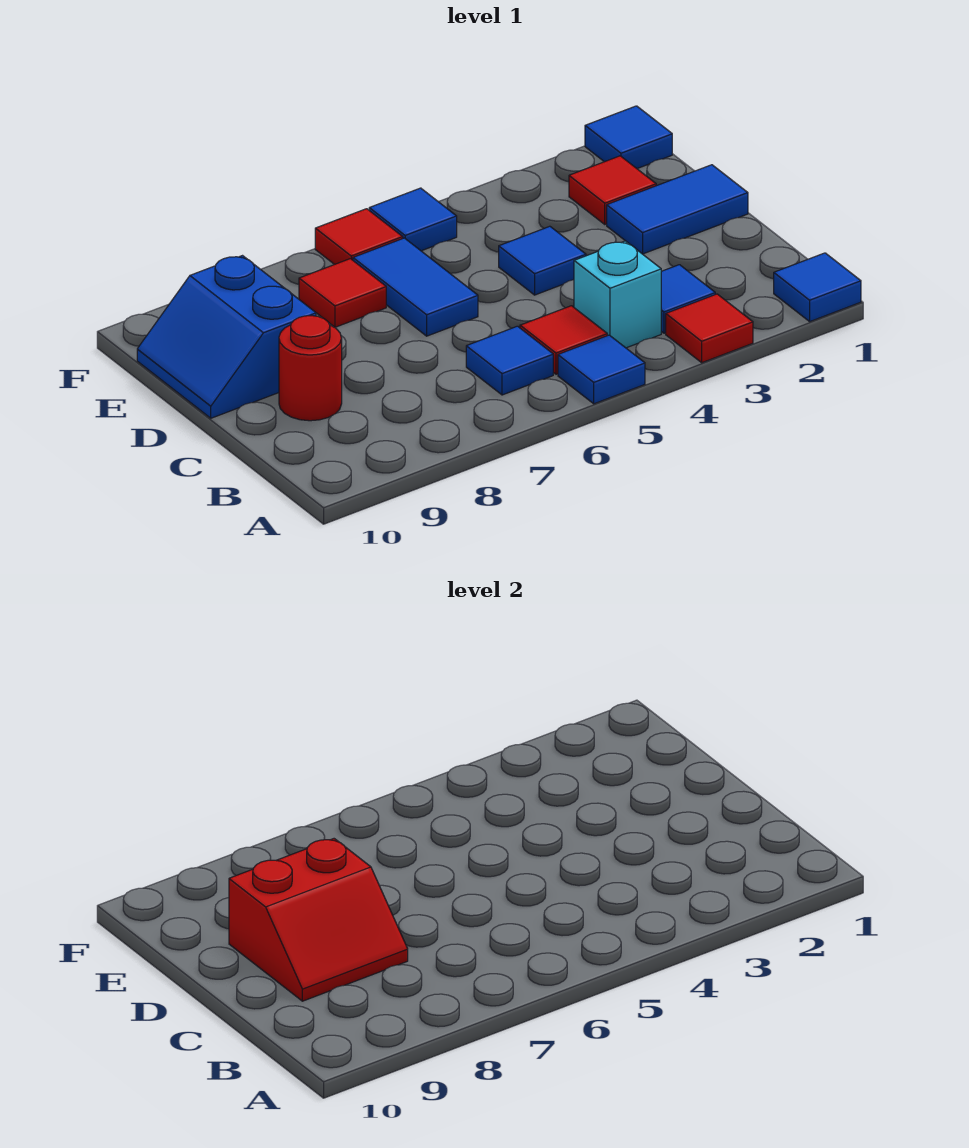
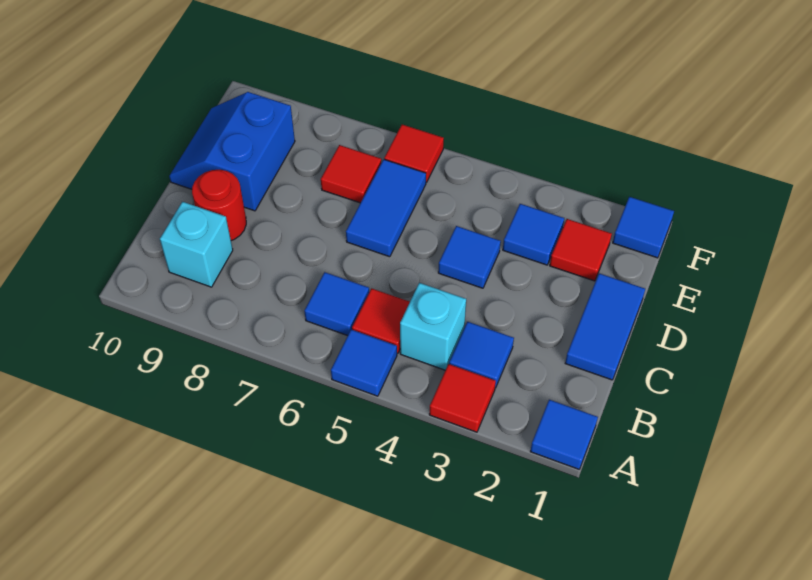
none -> cyan 1x1 brick [160,202,233,287]
red 2x2 slope [229,839,408,1001] -> none
blue 1x2 tile [607,165,748,254] -> blue 1x2 tile turned to [565,273,645,380]
blue 1x1 tile [369,188,457,251] -> blue 1x1 tile moved to [503,204,564,265]

